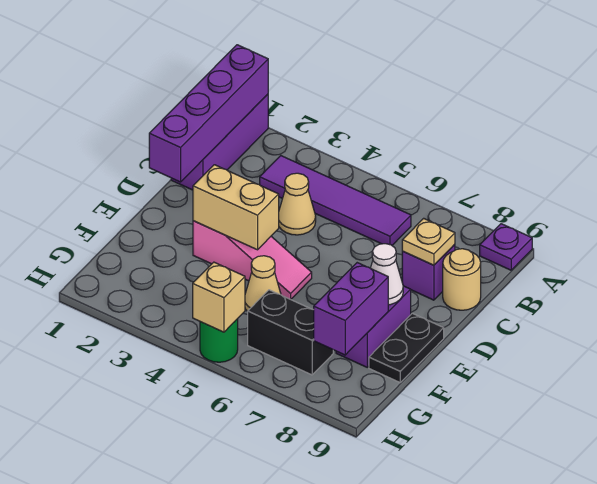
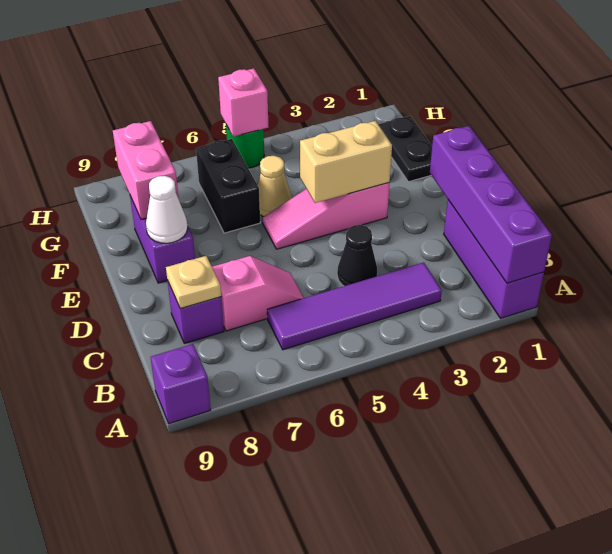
purple 1x1 plate [480,224,532,270] -> purple 1x1 brick [151,344,211,424]
tan 1x1 cone [279,173,316,235] -> black 1x1 cone [337,225,377,286]
none -> pink 1x2 slope [212,256,303,331]
tan 1x1 round brick [443,249,481,310] -> none
black 1x2 plate [369,313,444,382] -> black 1x2 plate moved to [378,116,432,182]
purple 1x2 brick [314,263,388,355] -> pink 1x2 brick [113,121,179,219]
black 1x2 brick [248,290,333,375] -> black 1x2 brick turned to [196,139,260,233]
tan 1x1 brick [193,262,245,332] -> pink 1x1 brick [218,68,269,137]

